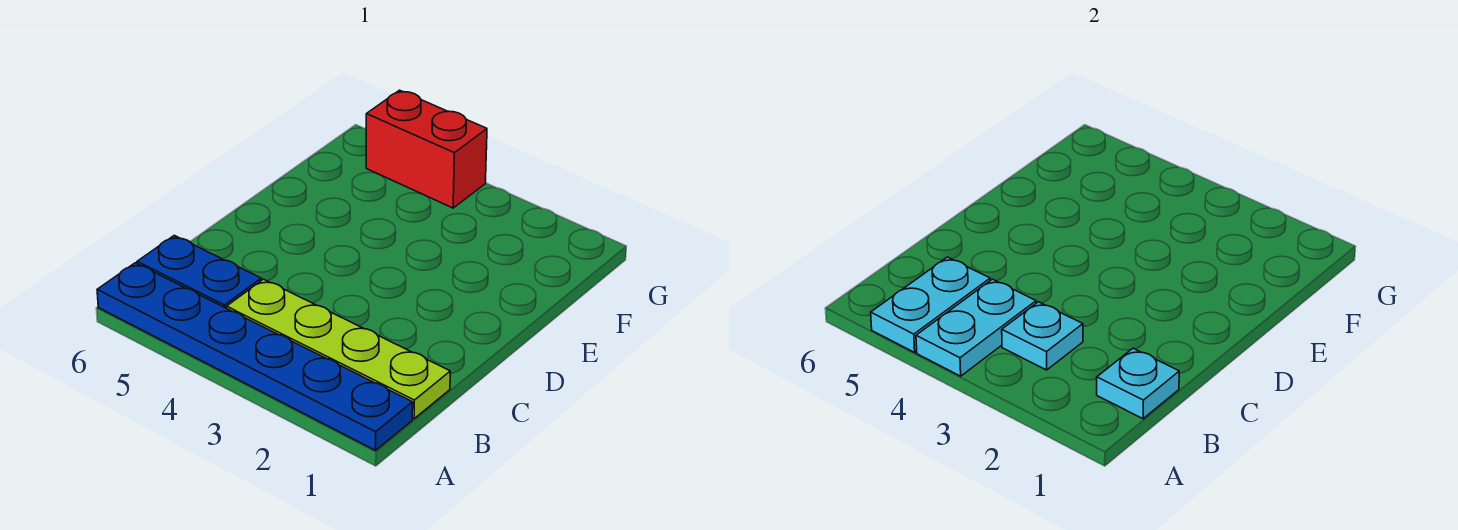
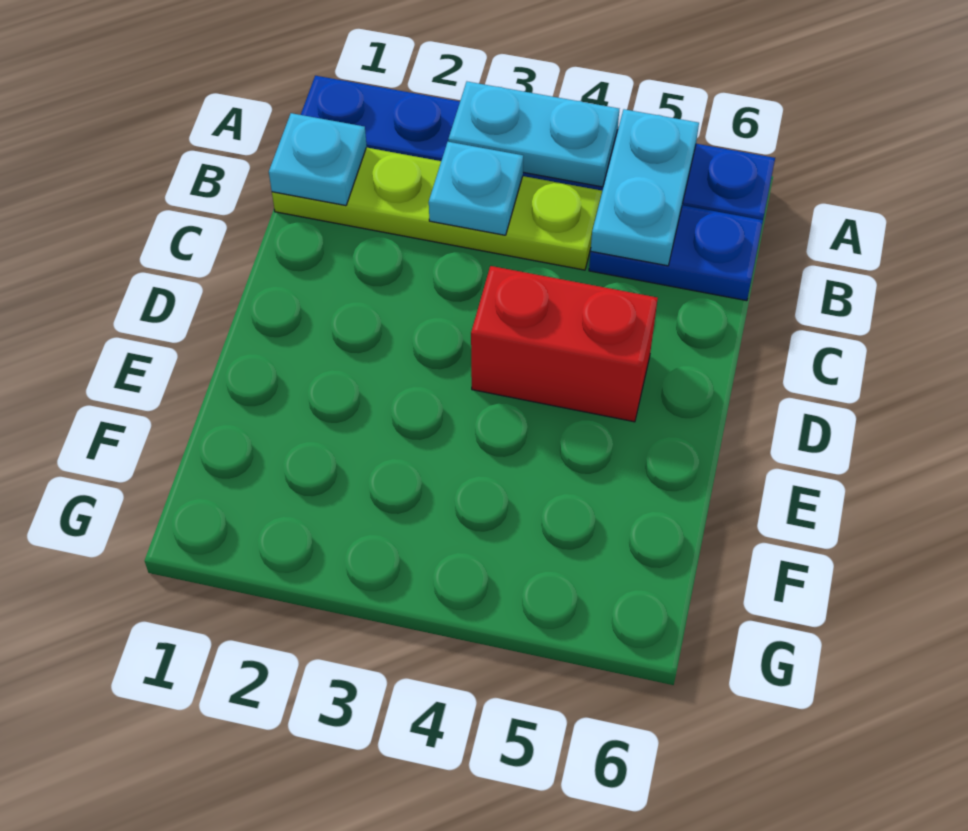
cyan 1x2 plate [916,279,1036,376] -> cyan 1x2 plate turned to [448,82,619,187]
red 1x2 brick [366,90,487,208] -> red 1x2 brick moved to [471,266,658,422]

